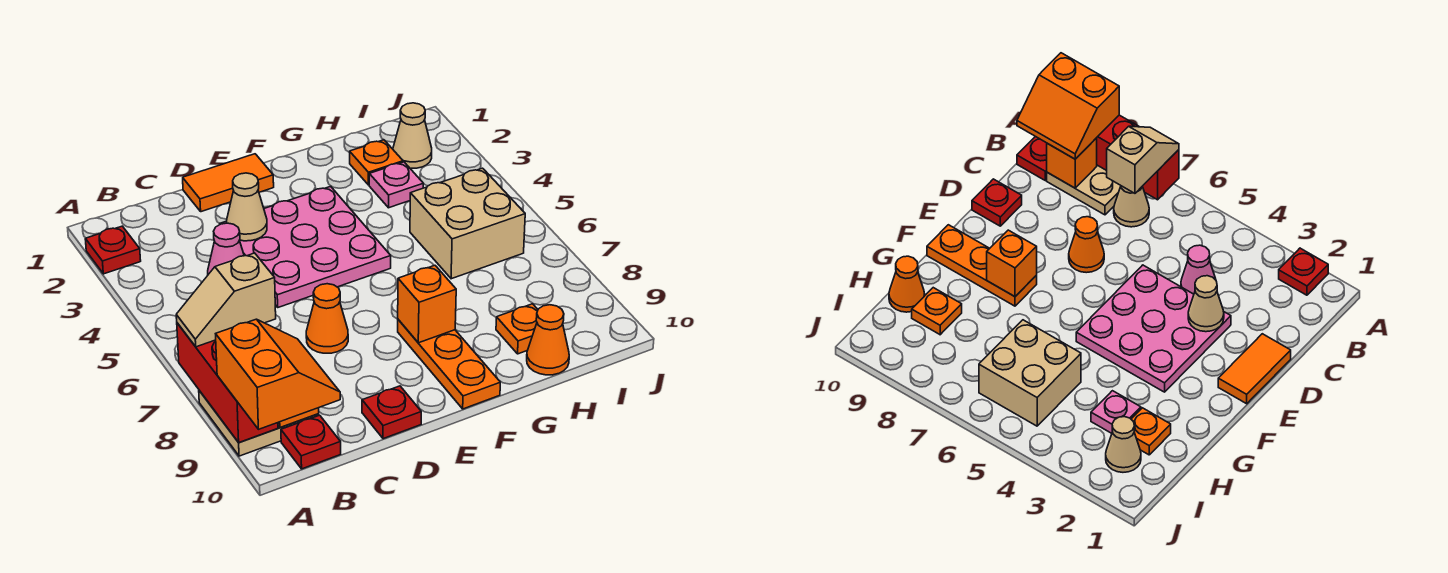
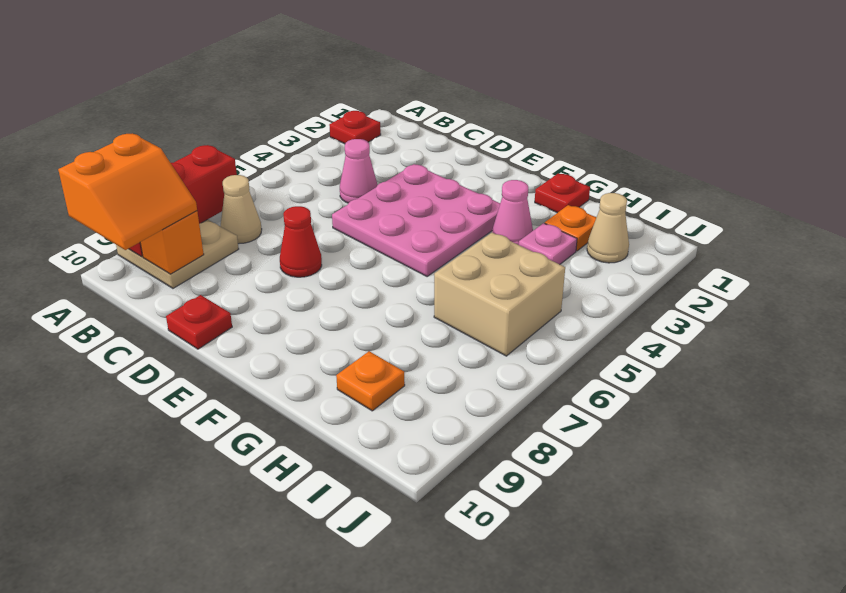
tan 1x2 slope [176,253,276,347] -> none
red 1x1 plate [281,415,341,469] -> red 1x1 plate moved to [535,173,590,213]
orange 1x2 tile [183,154,274,212] -> none
tan 1x1 cone [227,173,267,241] -> none
orange 1x1 cone [306,284,348,353] -> red 1x1 cone [280,206,322,277]
orange 1x3 plate [398,320,500,409] -> none
orange 1x1 brick [398,265,456,343] -> none
none -> pink 1x1 cone [492,180,533,245]
orange 1x1 cone [527,305,569,375] -> none

